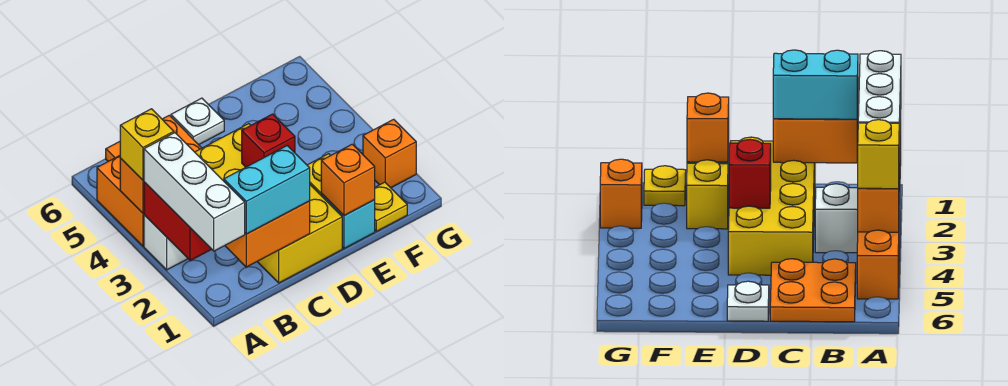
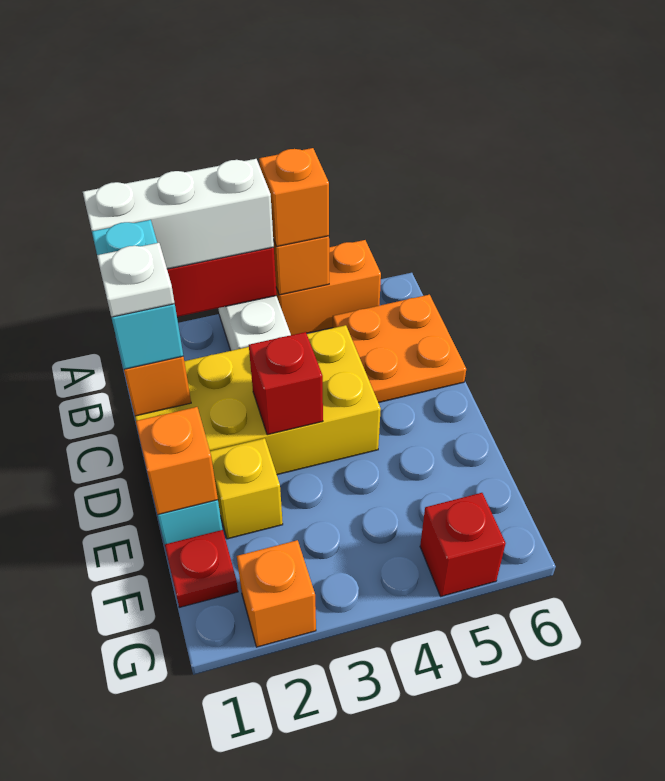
yellow 1x1 brick [120,109,174,180] -> orange 1x1 brick [259,148,329,247]
white 1x1 plate [171,98,224,145] -> white 1x1 plate moved to [97,243,175,317]
yellow 1x1 plate [375,182,407,231] -> red 1x1 plate [165,530,238,607]
none -> red 1x1 brick [420,493,506,597]

